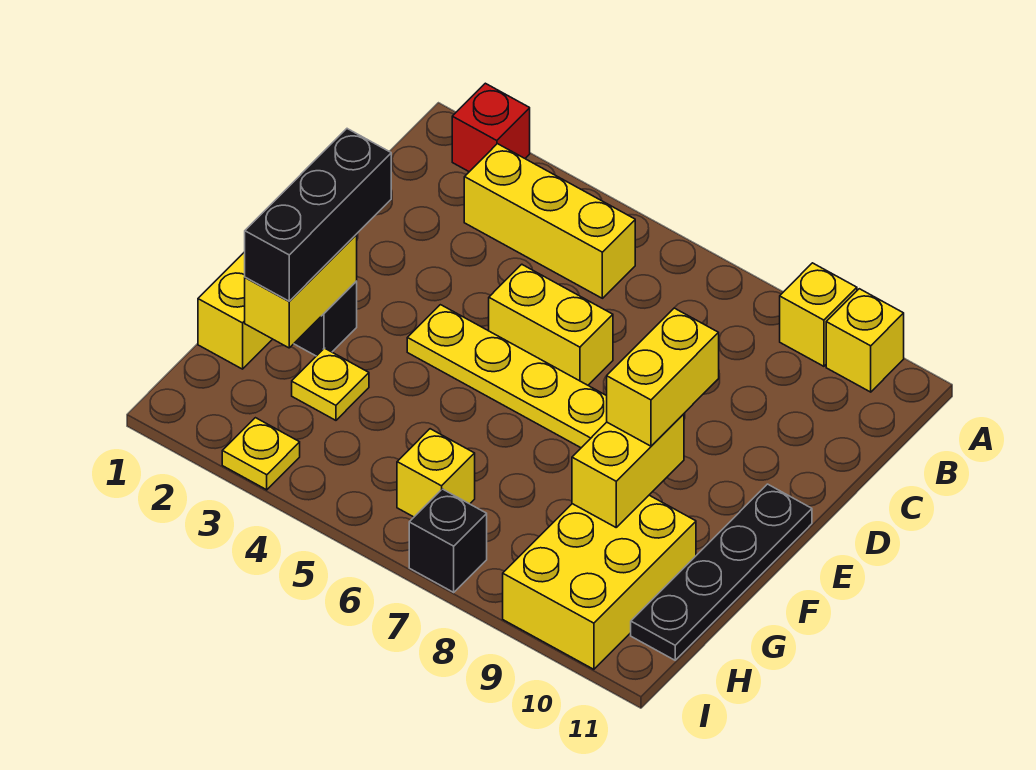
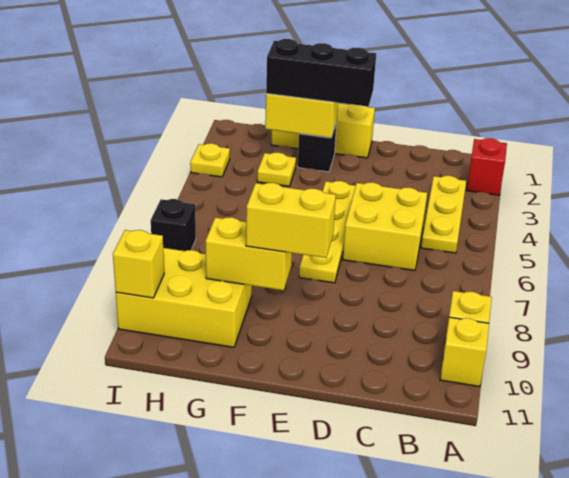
yellow 1x3 brick [464,144,635,298] -> yellow 1x3 plate [421,176,466,253]
yellow 1x2 brick [489,264,613,385] -> yellow 2x2 brick [343,182,427,270]
black 1x4 plate [631,484,812,660] -> none
yellow 1x1 brick [397,429,475,517] -> yellow 1x1 brick moved to [113,230,164,298]

